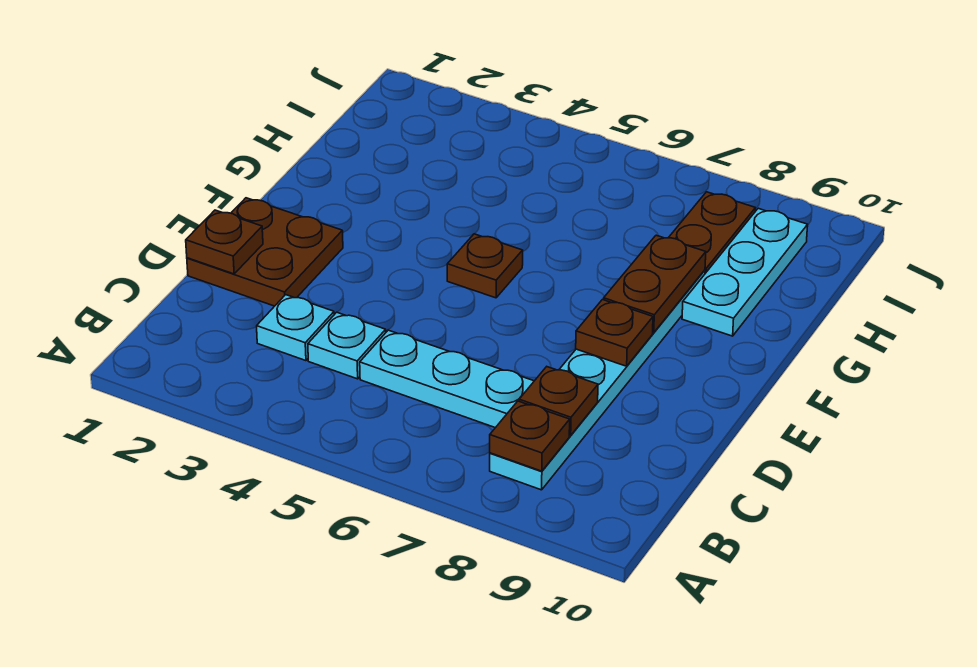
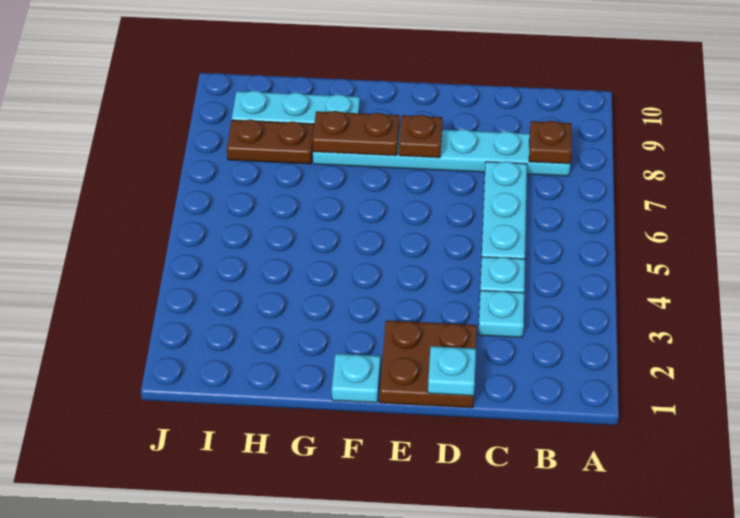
brown 1x1 plate [519,367,598,435] -> none
brown 1x1 plate [186,210,263,274] -> cyan 1x1 plate [428,346,476,396]
none -> cyan 1x1 plate [332,354,380,403]
brown 1x1 plate [447,234,523,298] -> none

